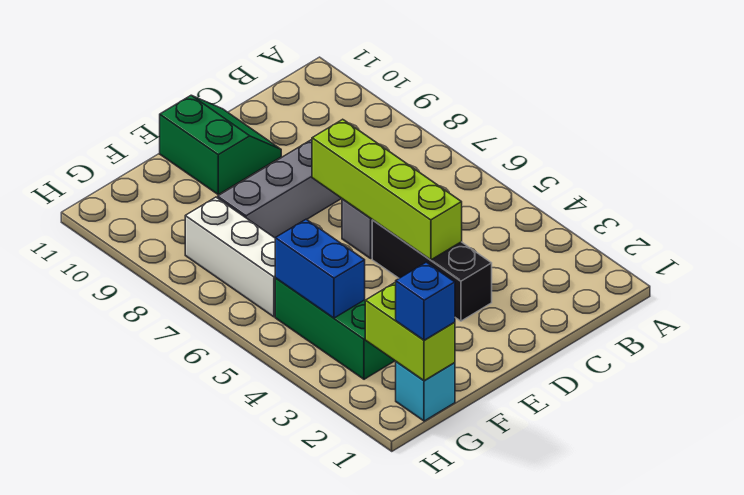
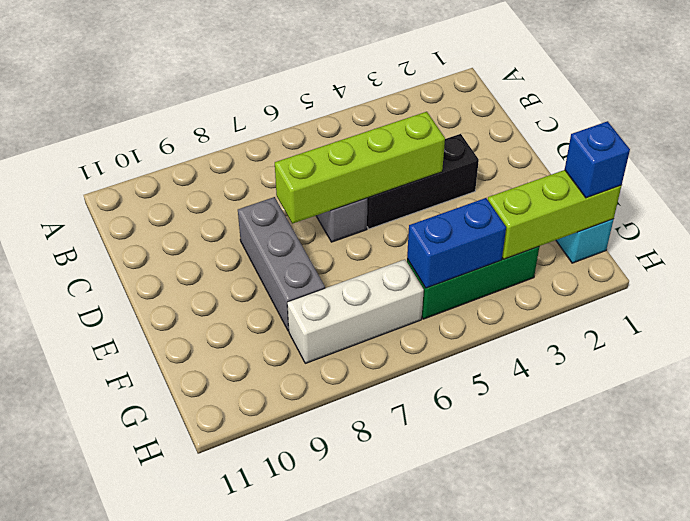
green 2x2 slope [160,95,281,195] -> none
lime 1x2 brick [365,282,455,381] -> lime 1x3 brick [488,170,621,259]

